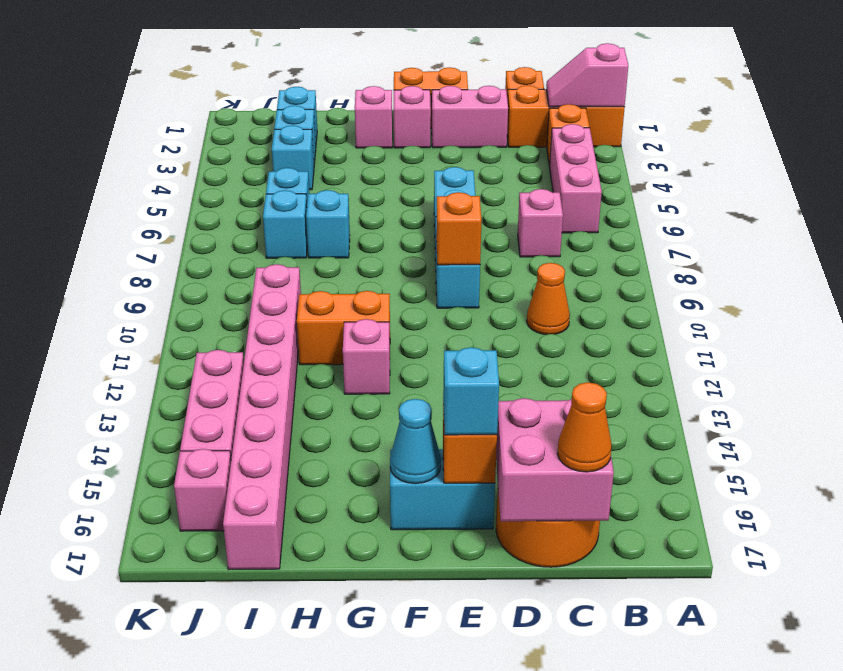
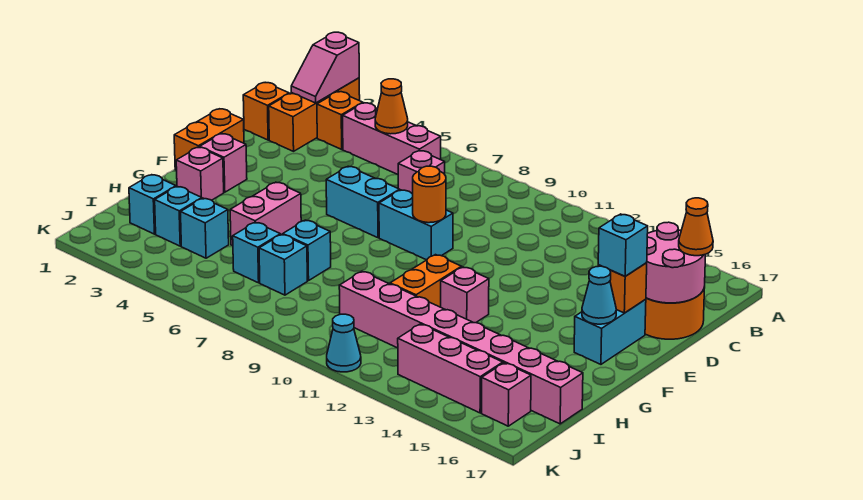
orange 1x1 cone [527,263,570,335] -> orange 1x1 cone moved to [375,79,408,134]
pink 2x2 brick [496,398,614,521] -> pink 2x2 round brick [646,222,706,303]
pink 1x2 brick [432,86,508,148] -> pink 1x2 brick moved to [230,182,301,245]
orange 1x1 brick [436,192,481,265] -> orange 1x1 round brick [413,166,446,223]
none -> cyan 1x1 cone [327,314,361,372]

